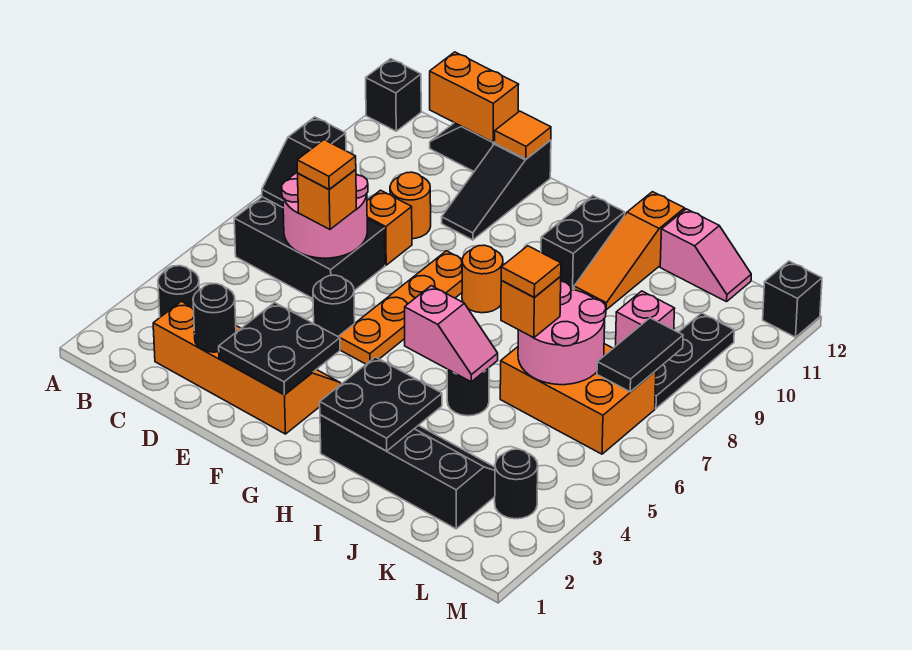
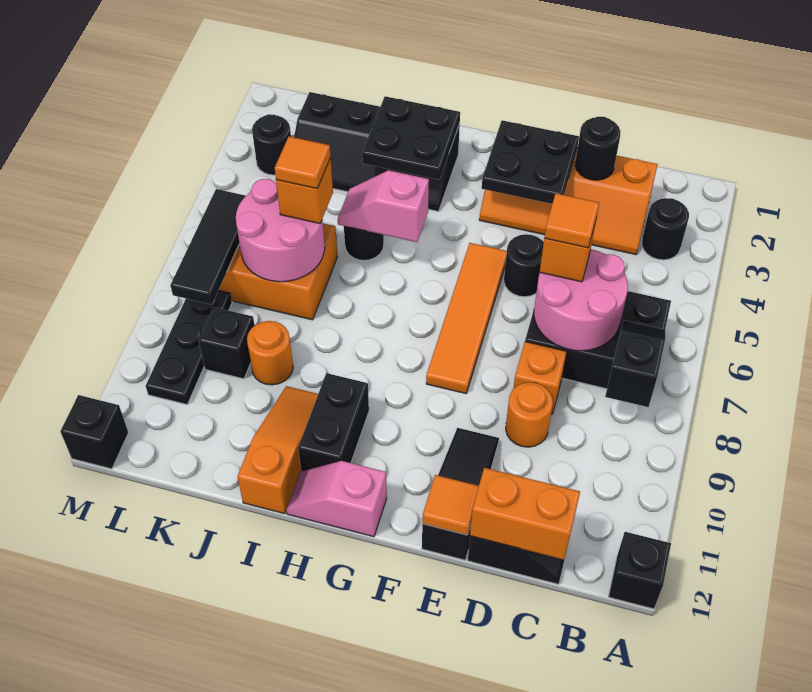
orange 1x4 plate [338,251,462,364] -> orange 1x4 tile [426,243,507,394]
orange 1x1 round brick [462,245,503,313] -> orange 1x1 round brick moved to [247,321,293,385]
pink 1x2 slope [660,209,751,302] -> pink 1x2 slope moved to [286,461,387,537]
pink 1x1 brick [616,291,675,346] -> black 1x1 brick [199,307,255,379]
black 1x2 tile [597,318,683,392] -> black 1x3 tile [170,189,246,304]

